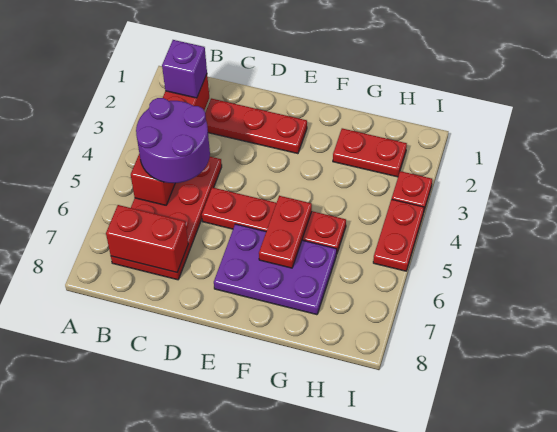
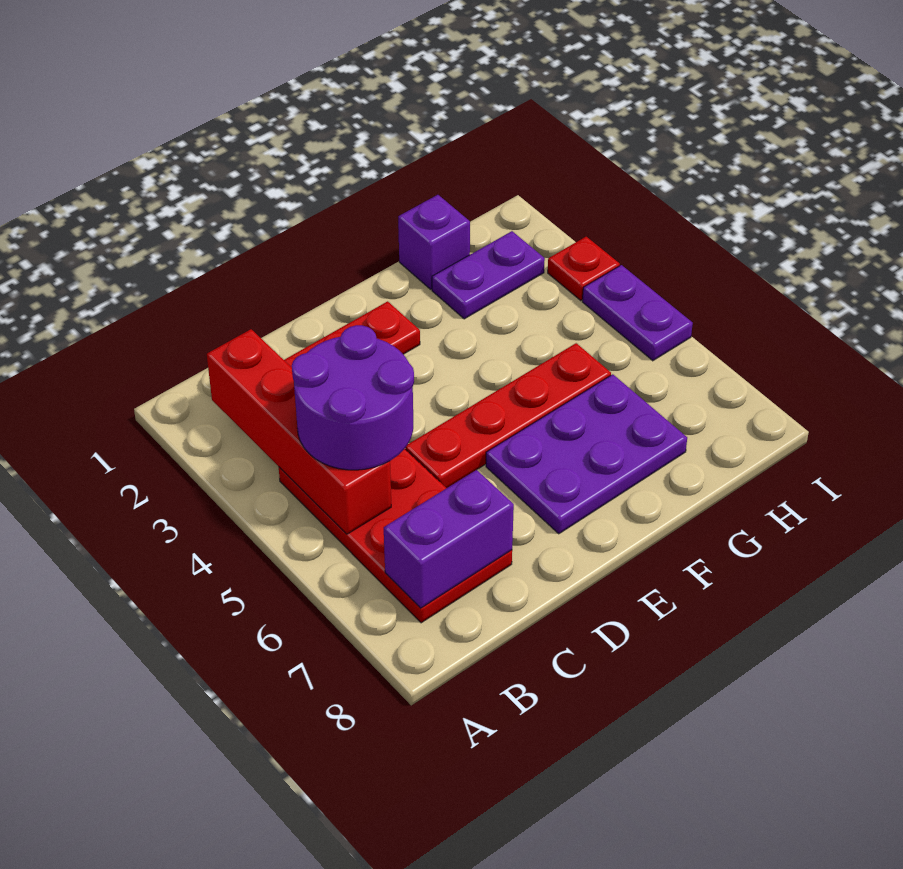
purple 1x1 brick [162,40,207,98] -> purple 1x1 brick moved to [398,195,470,289]
red 1x2 brick [106,205,188,272] -> purple 1x2 brick [384,470,514,608]
red 1x2 plate [259,196,312,268] -> none
red 1x2 plate [333,128,407,177] -> purple 1x2 plate [432,231,545,319]
red 1x2 plate [373,199,424,271] -> purple 1x2 plate [582,265,693,361]

